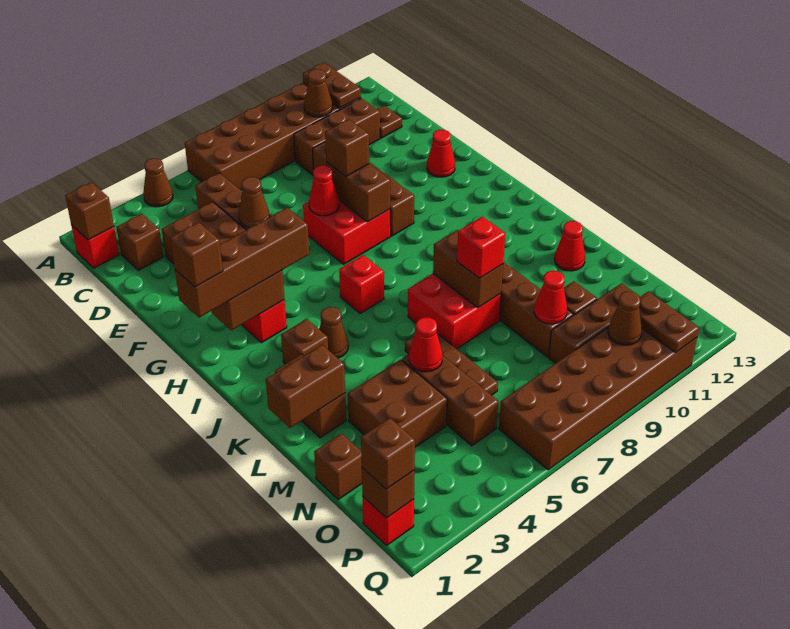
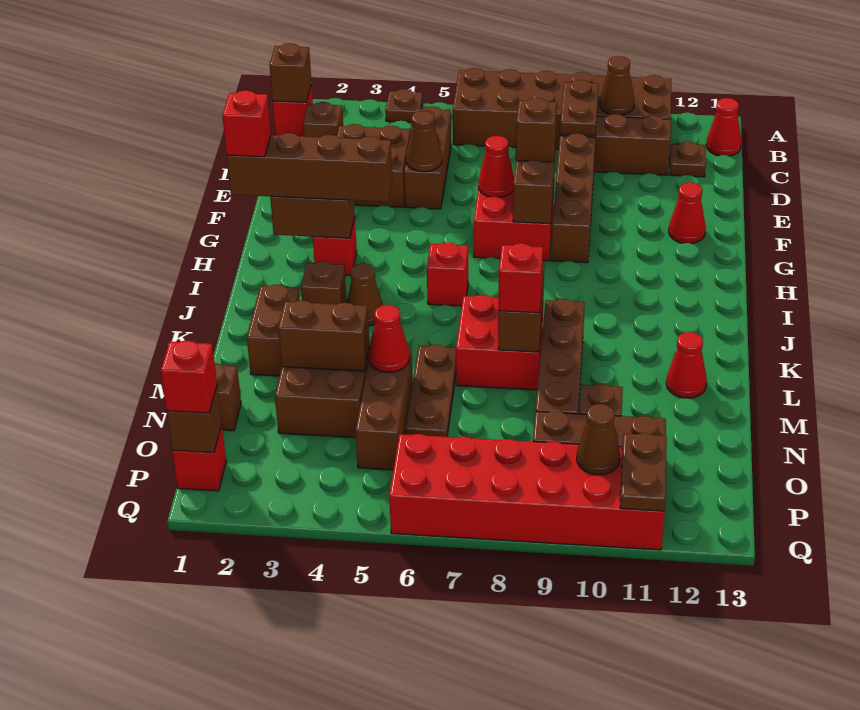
brown 1x1 cone [143,158,173,207] -> brown 1x1 plate [385,89,423,122]
brown 1x2 plate [303,63,361,108] -> brown 1x2 plate moved to [560,80,599,136]
brown 1x1 brick [170,222,223,287] -> red 1x1 brick [222,90,271,157]
brown 1x2 brick [266,345,345,428] -> brown 1x2 brick moved to [278,300,369,371]
red 1x1 cone [534,271,567,324] -> red 1x1 cone moved to [706,98,742,156]
brown 1x1 brick [361,418,415,489] -> red 1x1 brick [161,340,217,413]
brown 2x6 brick [499,328,697,470] -> red 2x6 brick [389,434,665,550]

